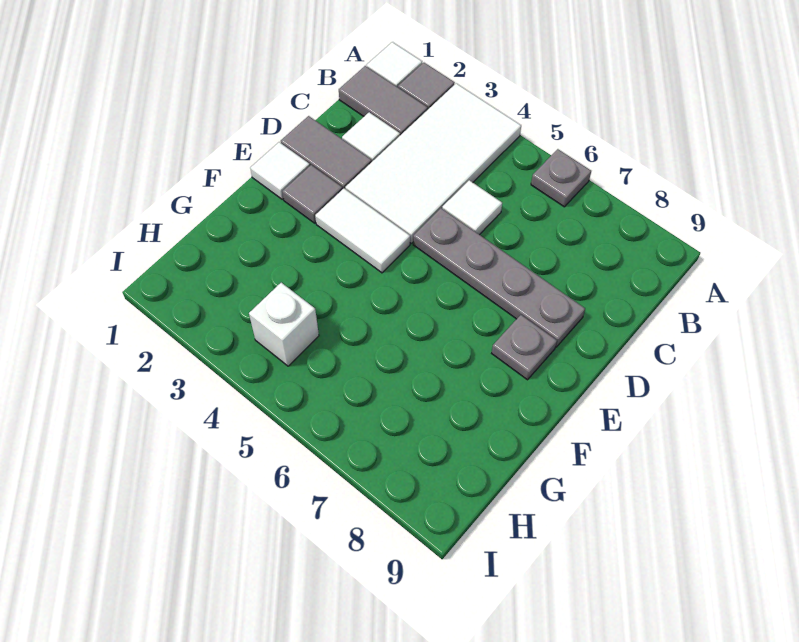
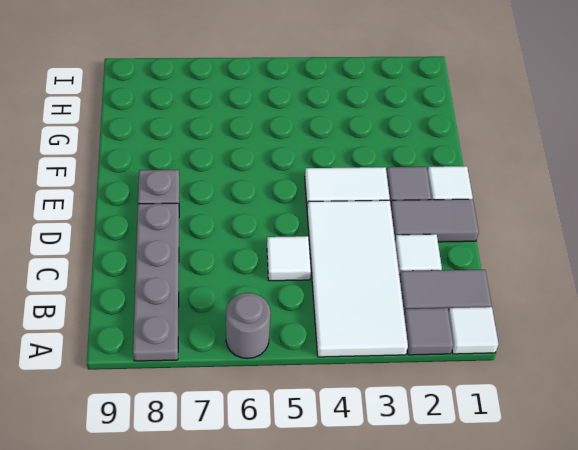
grey 1x1 plate [531,149,591,207] -> grey 1x1 round brick [226,293,271,358]
grey 1x4 plate [413,208,585,347] -> grey 1x4 plate turned to [133,203,179,361]
white 1x1 brick [249,283,319,366] -> none

